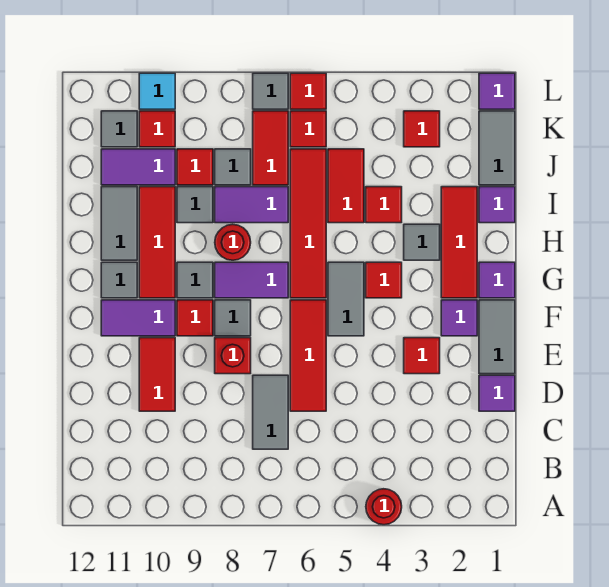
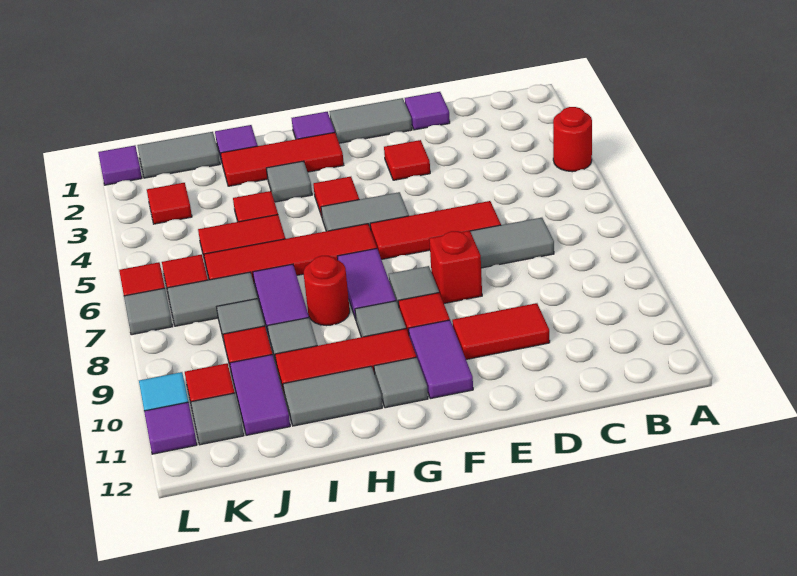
purple 1x1 tile [441,300,477,336] -> purple 1x1 tile moved to [144,402,197,454]
red 1x2 tile [253,111,288,185] -> grey 1x2 tile [167,272,258,326]

